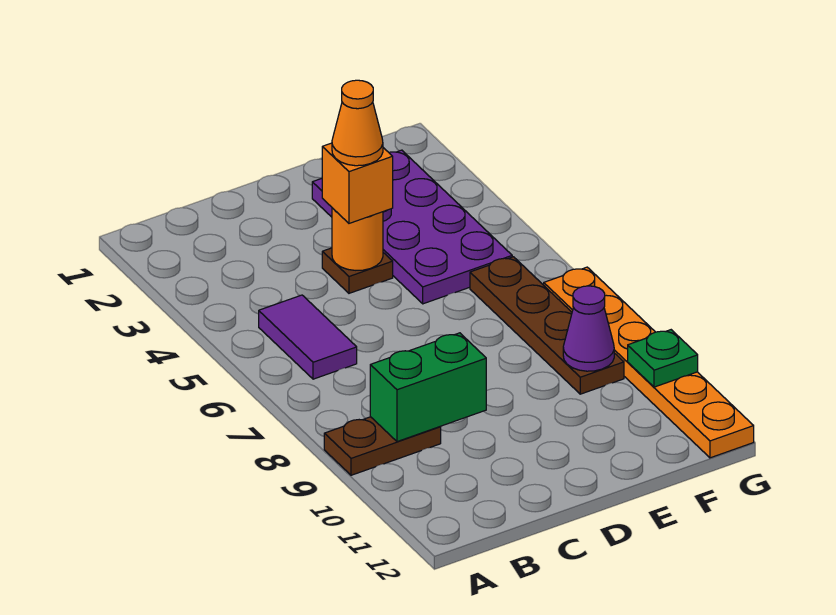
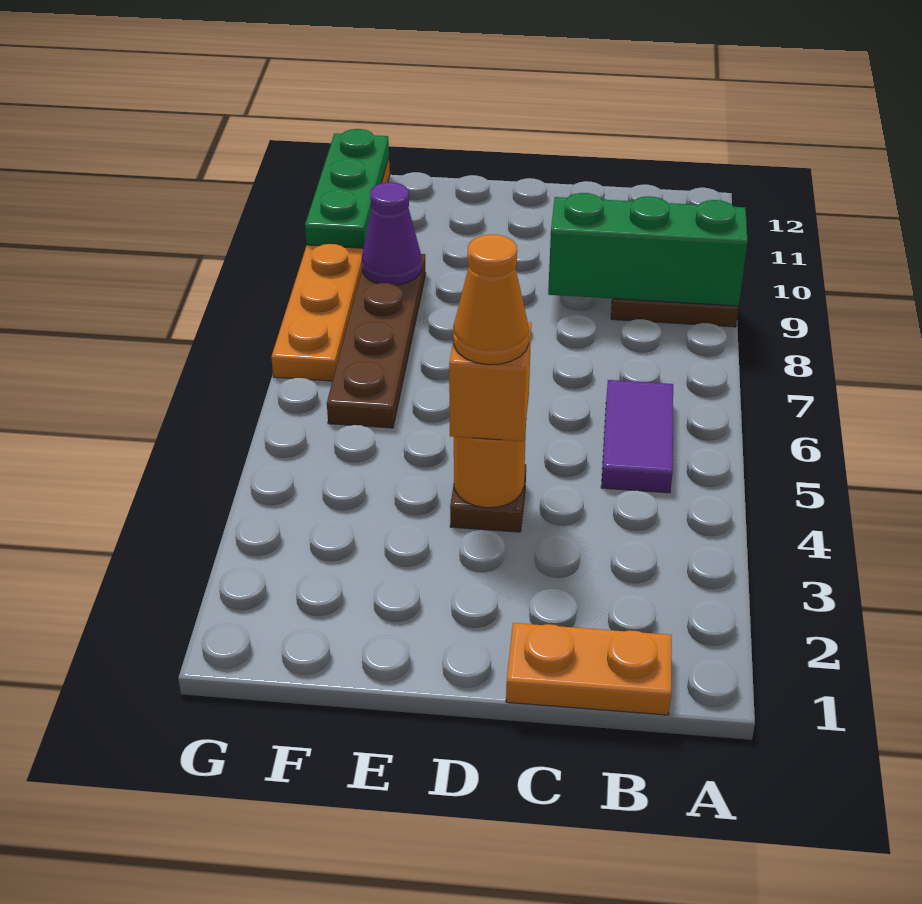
none -> orange 1x2 plate [506,623,672,715]
green 1x2 brick [370,333,486,442] -> green 1x3 brick [548,193,748,306]
purple 2x4 plate [312,150,512,304] -> none
green 1x1 plate [628,330,698,387] -> green 1x3 plate [305,129,389,248]

